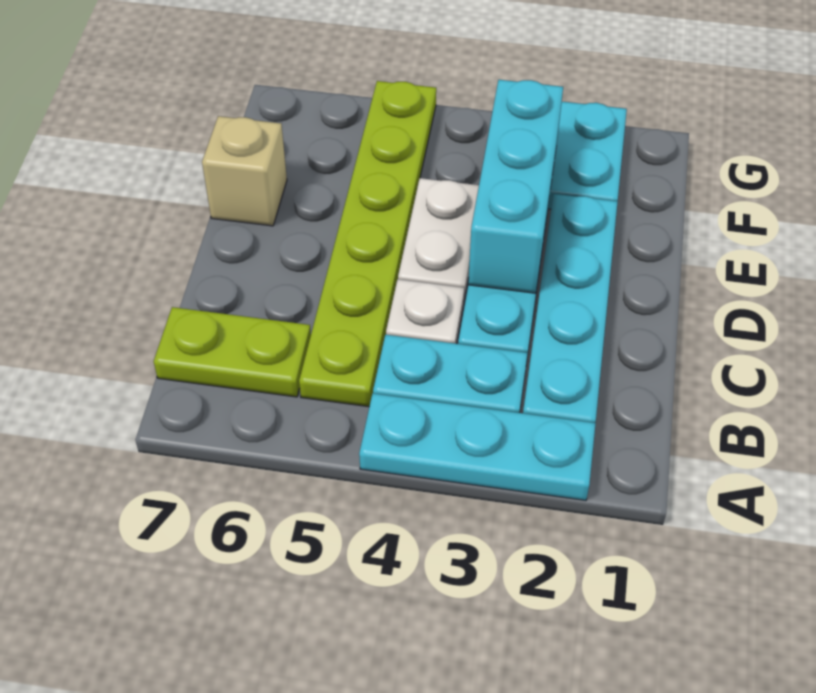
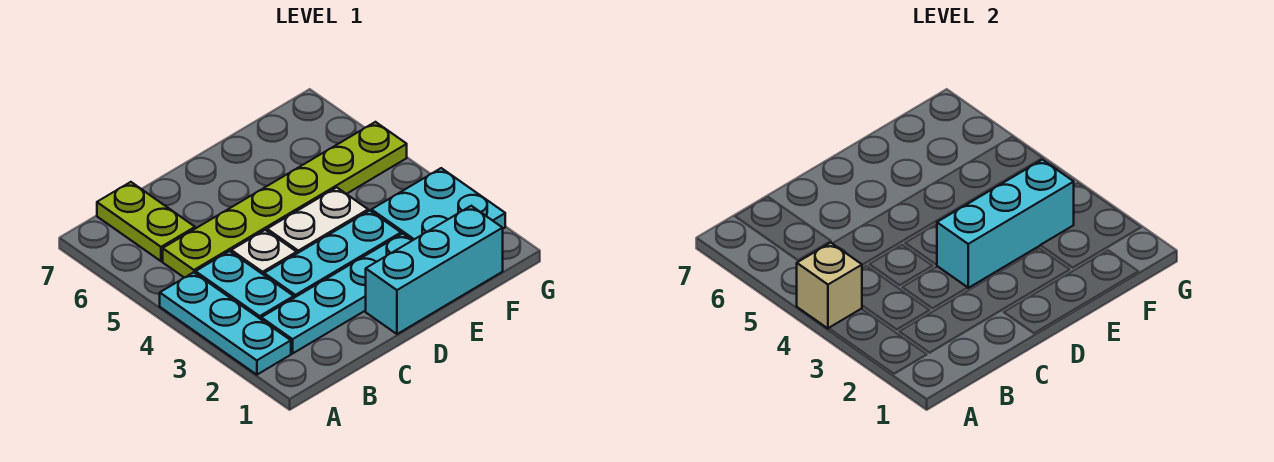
none -> cyan 1x3 brick [366,206,503,334]
tan 1x1 brick [202,116,287,226] -> tan 1x1 brick moved to [797,243,862,329]

